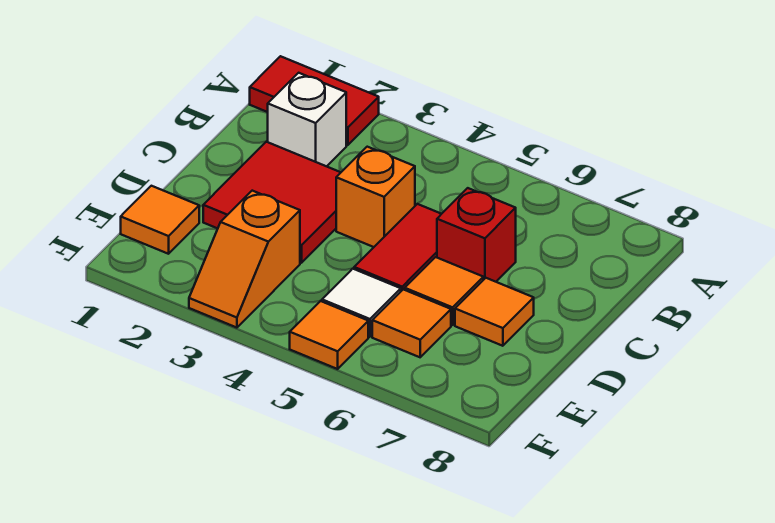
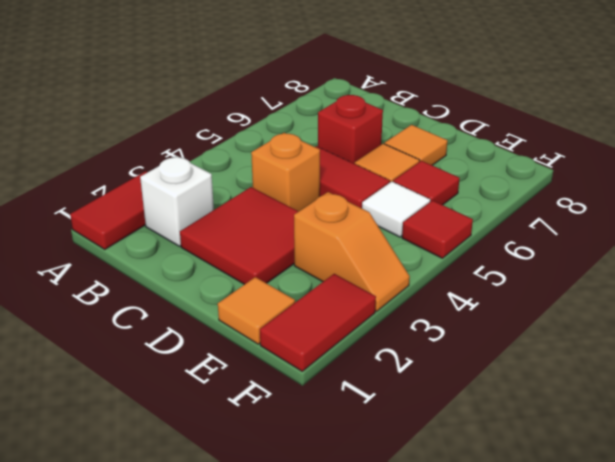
orange 1x1 tile [372,289,451,357] -> red 1x1 tile [393,161,460,205]
none -> red 1x2 tile [260,274,376,371]
orange 1x1 tile [290,301,368,369] -> red 1x1 tile [402,201,473,258]

